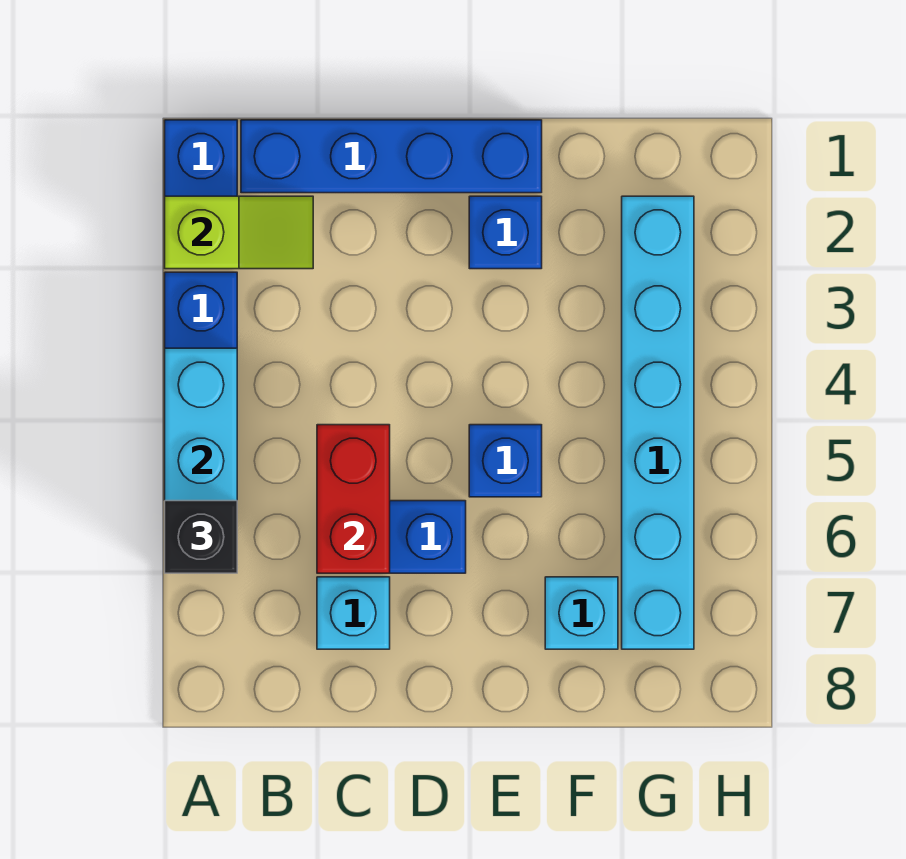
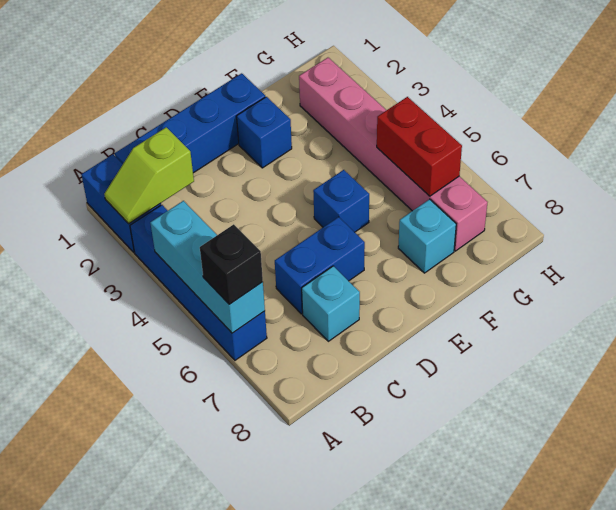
lime 1x2 slope [165,196,313,269] -> lime 1x2 slope turned to [104,127,194,224]
red 1x2 brick [317,425,390,573] -> red 1x2 brick moved to [377,97,462,196]
cyan 1x6 brick [622,196,694,649] -> pink 1x6 brick [299,58,488,251]

